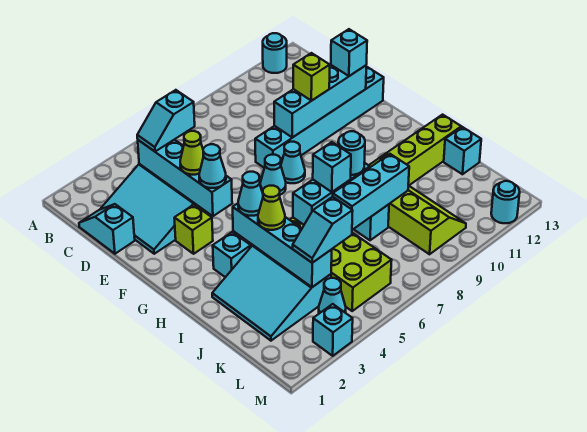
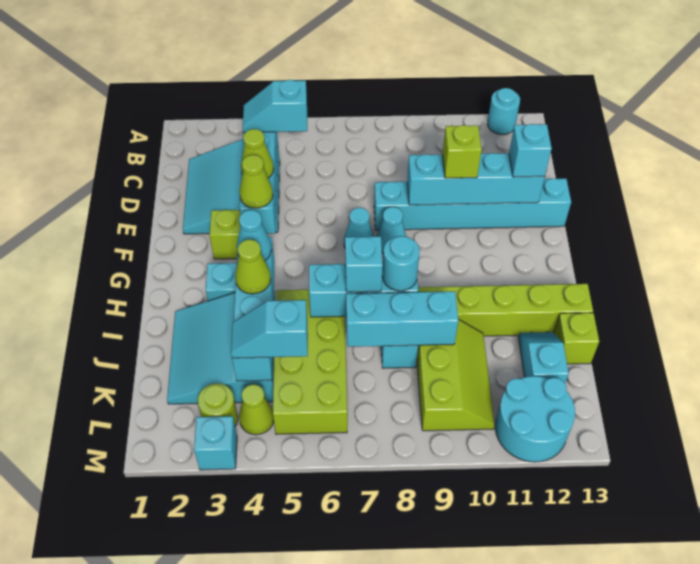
cyan 1x2 slope [79,204,135,254] -> cyan 1x2 slope moved to [519,332,569,383]
cyan 1x1 cone [199,144,226,188] -> lime 1x1 cone [240,155,273,208]
cyan 1x1 brick [444,127,481,174] -> lime 1x1 brick [554,313,599,364]
none -> lime 1x1 round brick [198,383,238,426]
cyan 1x1 cone [319,278,346,313] -> lime 1x1 cone [239,384,274,435]
cyan 1x1 round brick [491,181,520,223] -> cyan 2x2 round brick [495,376,575,462]

